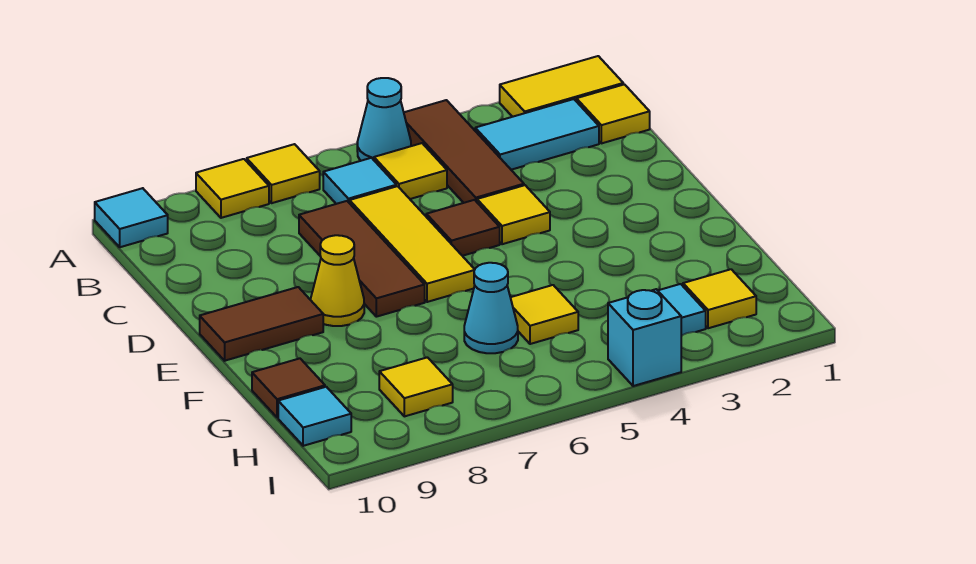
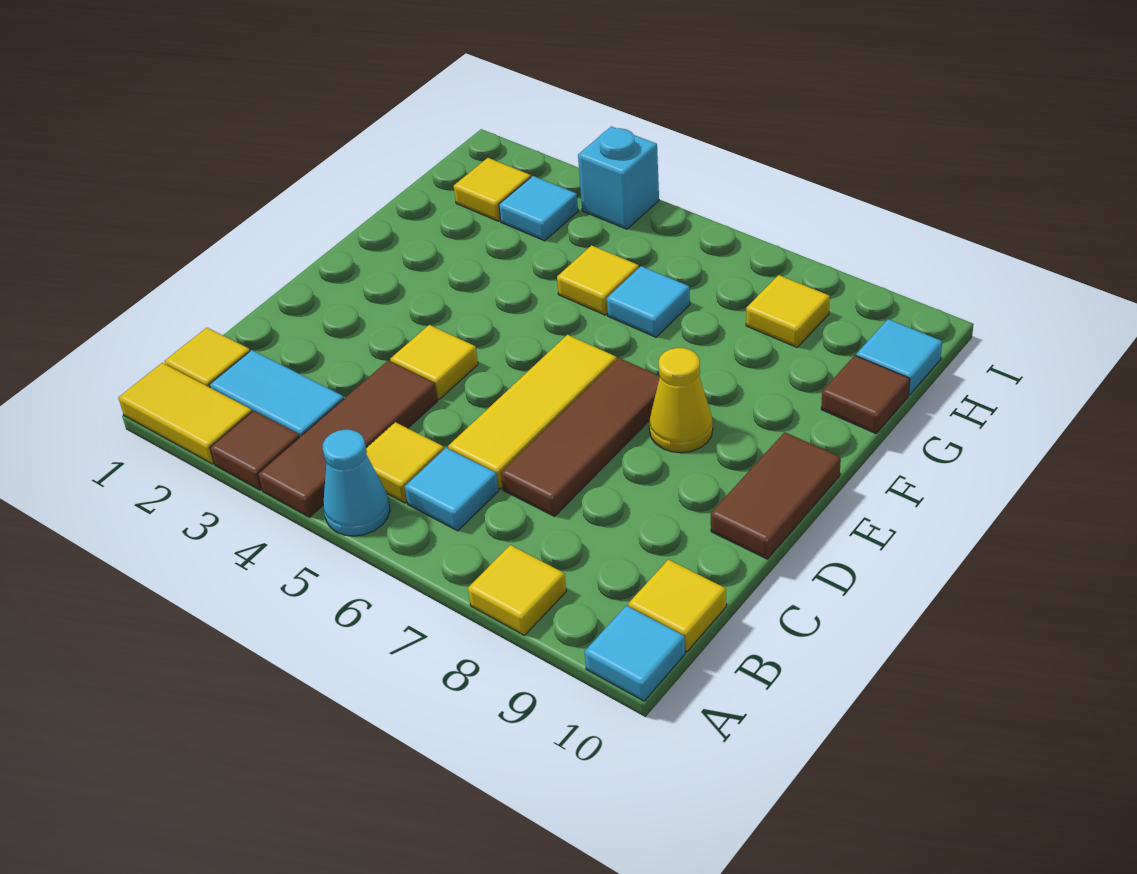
yellow 1x1 tile [247,144,320,203] -> yellow 1x1 tile moved to [628,560,726,652]
brown 1x1 tile [426,200,500,256] -> brown 1x1 tile moved to [210,411,300,490]
brown 1x2 tile [200,287,323,361] -> brown 1x2 tile turned to [711,432,841,559]
cyan 1x1 cone [464,263,518,353] -> cyan 1x1 tile [607,266,690,337]

